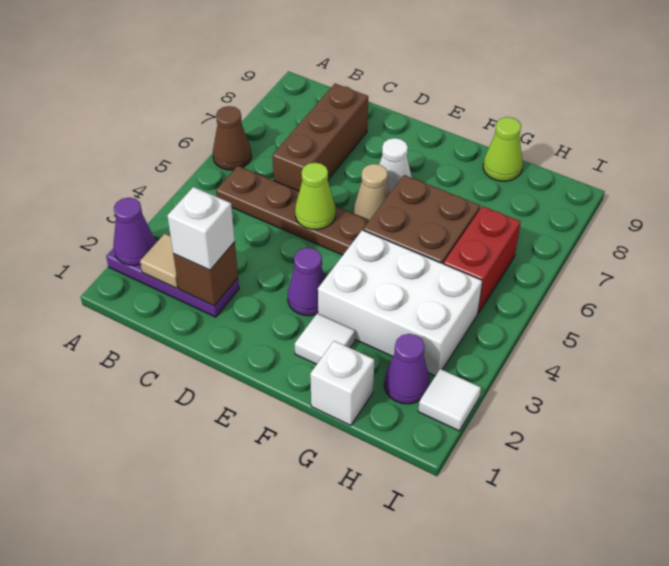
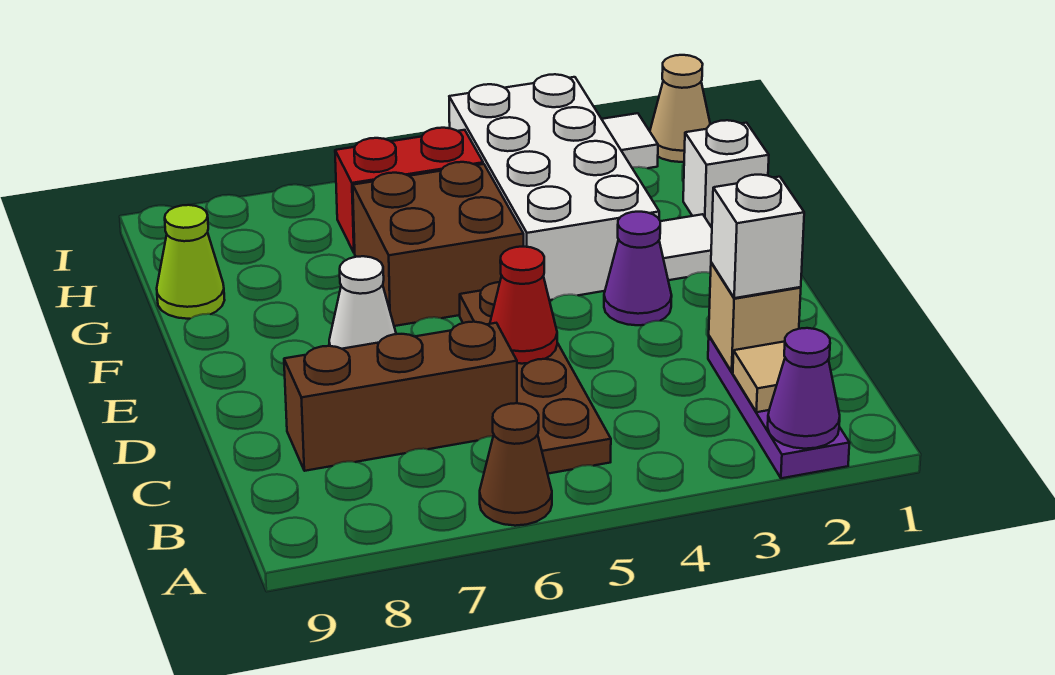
brown 1x1 brick [173,242,238,306] -> tan 1x1 brick [709,263,801,372]
lime 1x1 cone [295,163,336,230] -> red 1x1 cone [490,247,557,364]
tan 1x1 cone [353,164,390,220] -> tan 1x1 cone moved to [650,55,710,162]
white 2x3 brick [318,230,482,376] -> white 2x4 brick [449,74,659,300]
purple 1x1 cone [384,334,429,404] -> none

